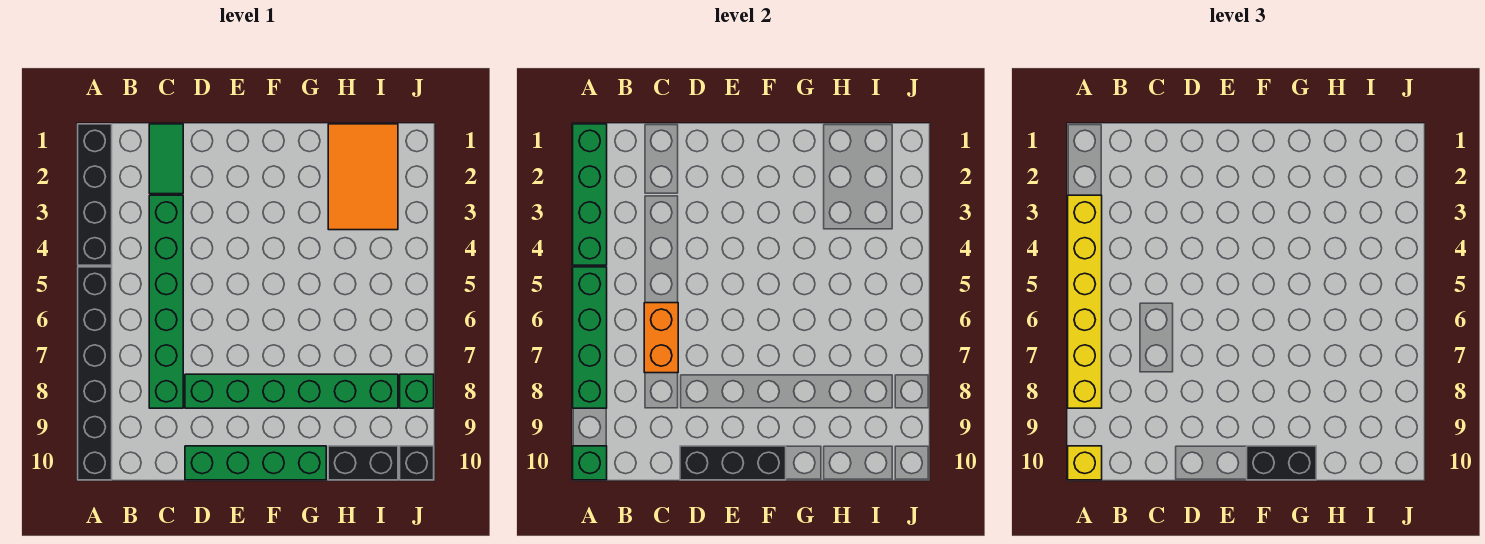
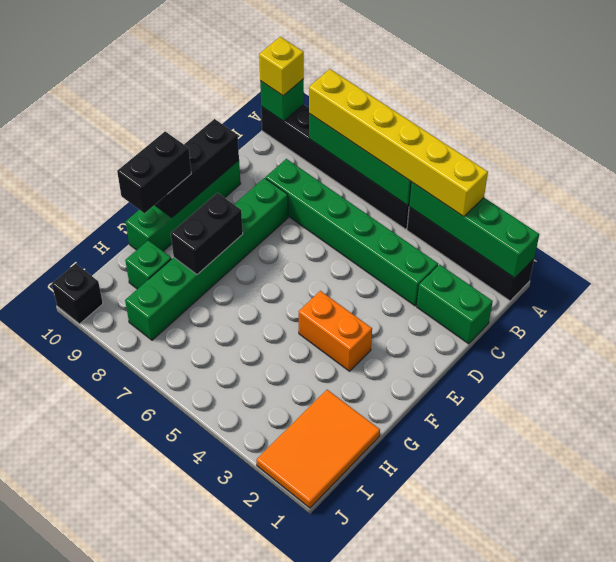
green 1x2 tile [149,124,183,194] -> green 1x2 brick [417,264,493,344]
orange 1x2 brick [644,303,678,373] -> orange 1x2 brick moved to [299,291,372,371]
orange 2x3 tile [328,124,398,230] -> orange 2x3 tile turned to [257,390,380,508]
black 1x2 brick [328,446,398,480] -> black 1x2 brick moved to [171,193,243,275]
green 1x1 brick [400,374,434,408] -> green 1x1 brick moved to [125,240,171,289]

